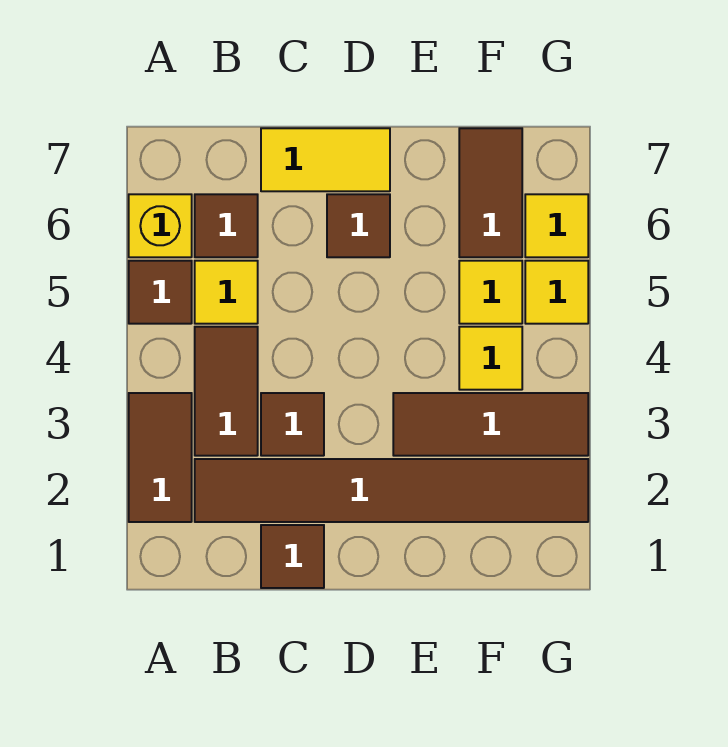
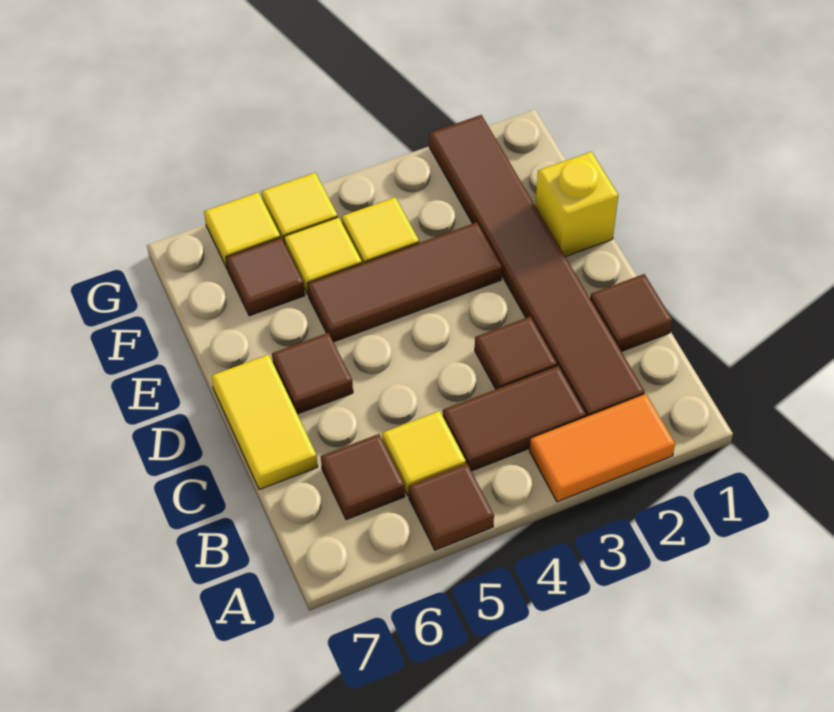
brown 1x2 tile [129,393,192,522] -> orange 1x2 tile [529,394,675,502]
yellow 1x1 brick [129,194,192,257] -> yellow 1x1 brick moved to [535,152,618,257]
brown 1x3 tile [393,393,588,456] -> brown 1x3 tile turned to [308,222,502,342]
brown 1x2 tile [459,128,522,257] -> brown 1x1 tile [226,238,305,316]

